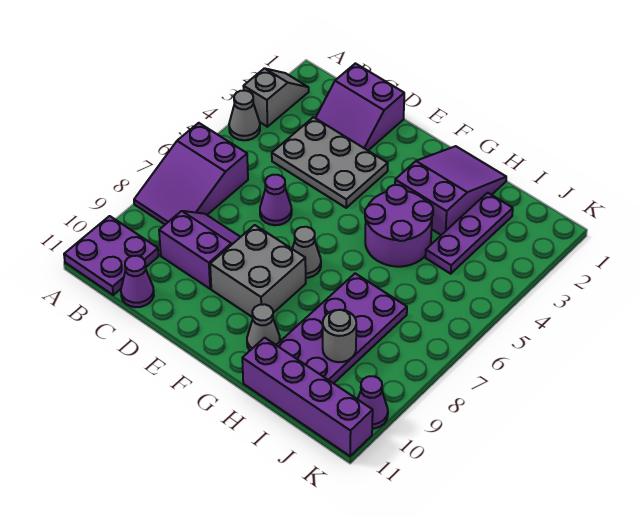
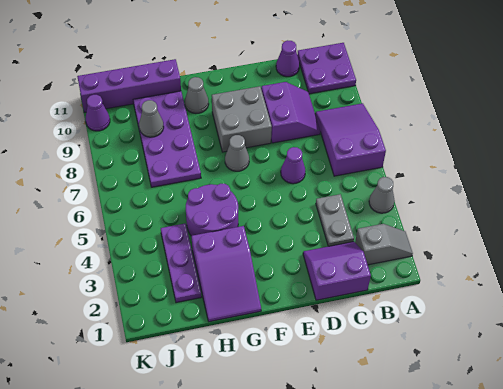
grey 1x2 slope [243,68,309,127] -> grey 1x2 slope turned to [355,224,413,265]
grey 2x3 plate [272,117,388,208] -> grey 1x2 plate [316,194,354,246]
purple 2x2 slope [159,211,240,289] -> purple 2x2 slope turned to [261,82,320,143]
grey 1x1 round brick [323,310,356,362] -> grey 1x1 cone [139,100,164,137]

